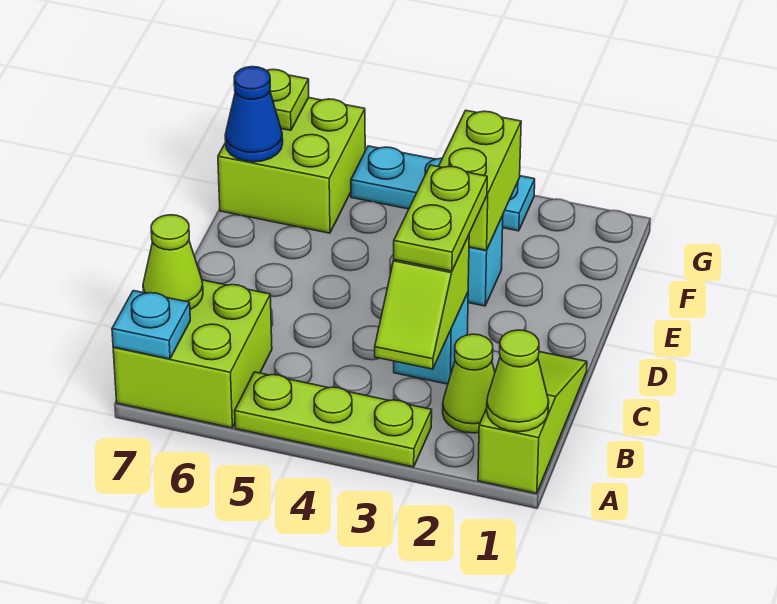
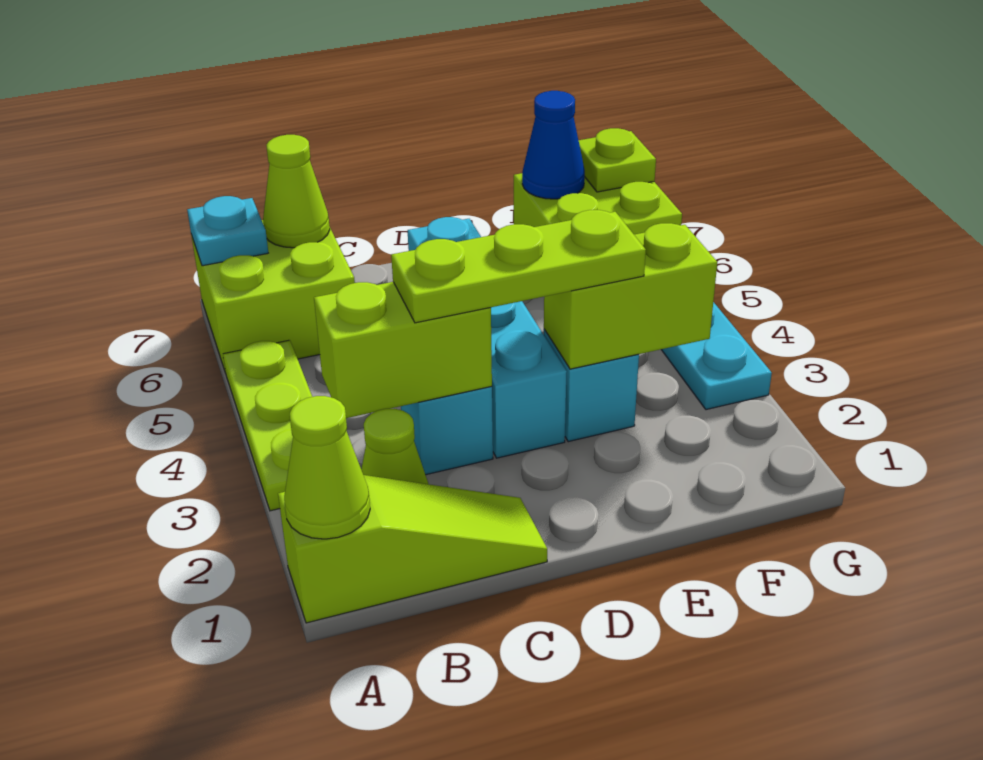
lime 1x2 slope [375,236,469,369] -> lime 1x2 brick [314,282,492,418]
lime 1x2 plate [394,165,487,271] -> lime 1x3 plate [391,210,646,323]
none -> cyan 1x4 brick [408,217,567,458]

